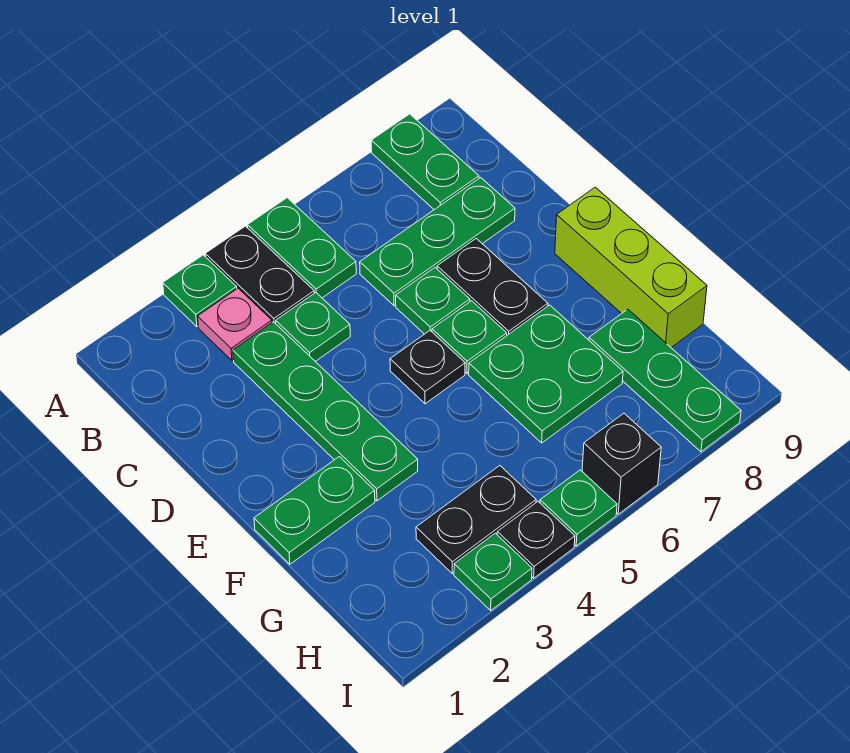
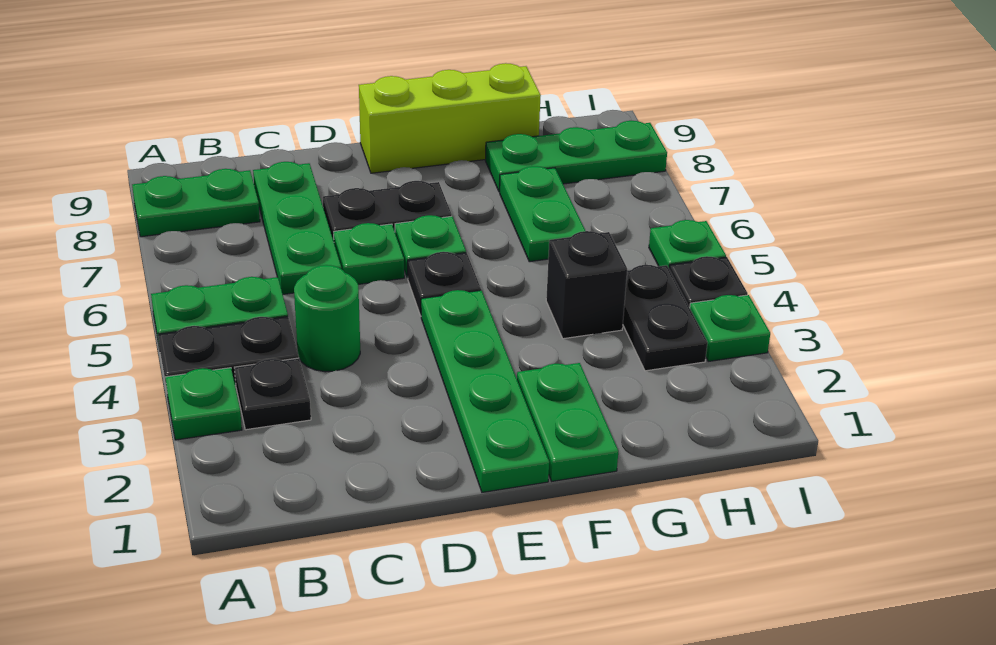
pink 1x1 plate [198,288,272,361] -> black 1x1 plate [234,358,311,430]
green 1x4 plate [233,322,418,501] -> green 1x4 plate turned to [421,290,549,492]
green 1x1 plate [276,293,350,361] -> green 1x1 round brick [294,265,360,372]
green 2x2 plate [469,305,623,443] -> green 1x2 plate [500,166,585,262]
black 1x1 brick [582,413,661,514] -> black 1x1 brick moved to [546,231,627,339]

